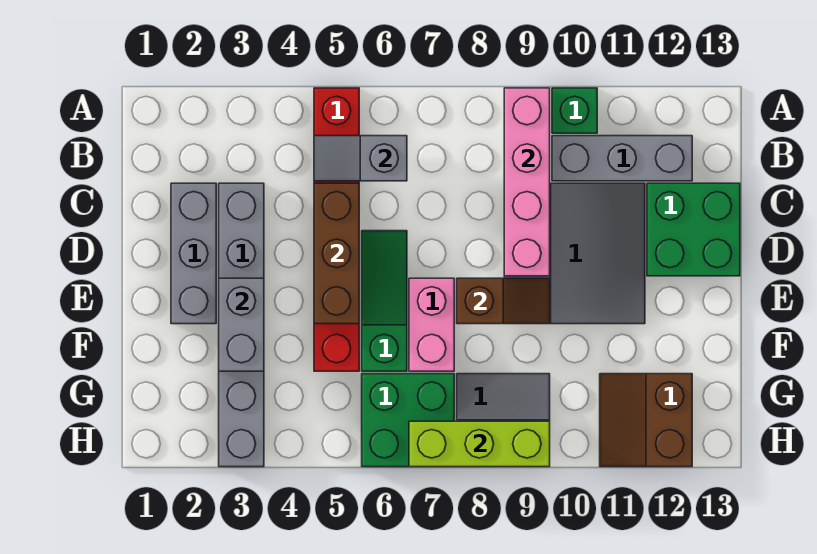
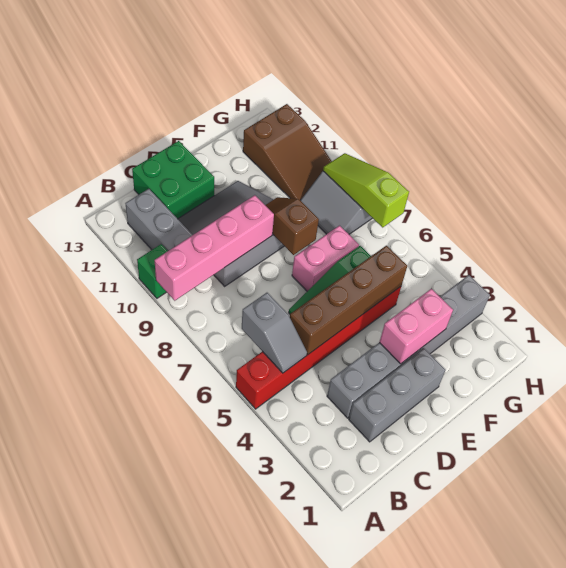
brown 1x3 brick [314,183,359,324] -> brown 1x4 brick [290,246,407,355]
grey 1x2 brick [219,278,264,371] -> pink 1x2 brick [379,289,453,364]
green 2x2 brick [362,374,454,467] -> none
brown 2x2 slope [600,374,692,467] -> brown 2x3 slope [243,104,332,200]
lime 1x3 brick [409,421,550,467] -> lime 1x3 slope [323,153,409,227]

